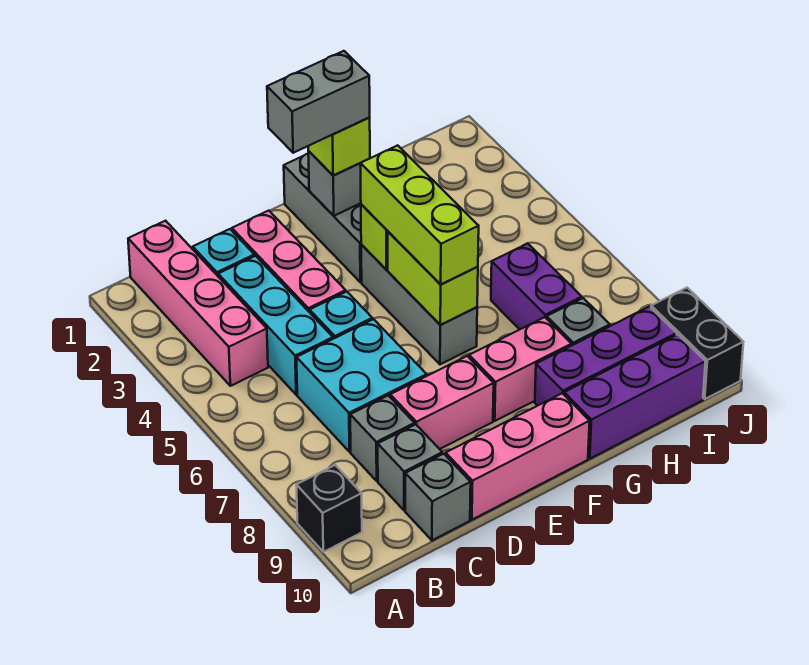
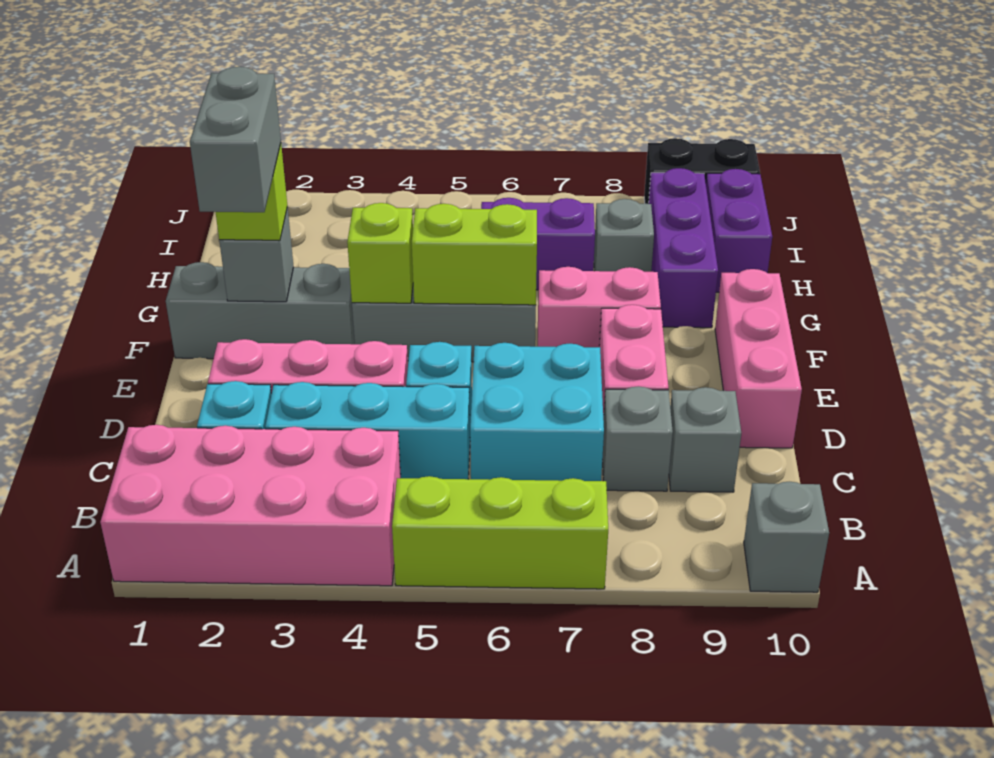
black 1x1 brick [296,465,362,552] -> none
pink 1x4 brick [128,221,268,386] -> pink 2x4 brick [100,425,401,586]
grey 1x1 brick [405,454,471,540] -> grey 1x1 brick moved to [744,482,829,592]
lime 1x3 brick [360,145,479,284] -> lime 1x3 brick moved to [392,476,608,589]
pink 1x2 brick [469,317,571,421] -> pink 1x2 brick turned to [538,267,661,347]
purple 1x3 brick [564,335,706,459] -> purple 1x2 brick [706,169,772,292]

